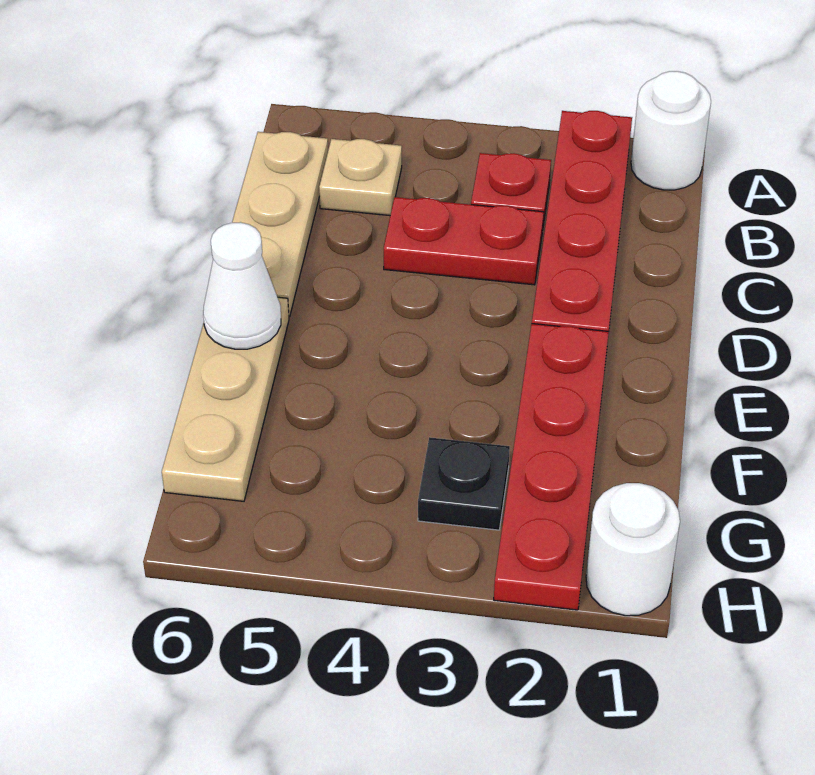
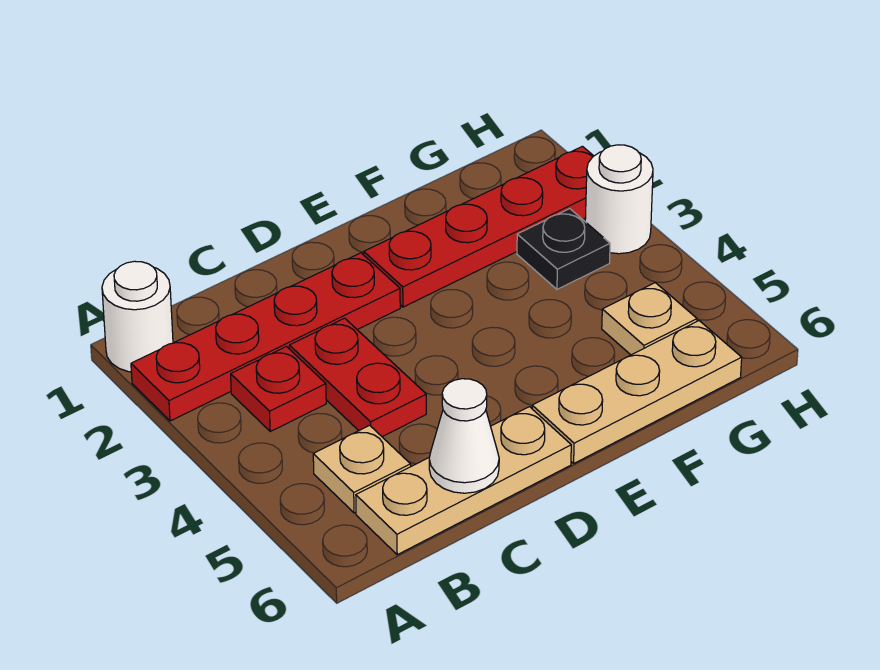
white 1x1 cone [203,222,281,349] -> white 1x1 cone moved to [429,379,499,493]
none -> tan 1x1 plate [602,283,697,355]
white 1x1 round brick [586,483,680,616] -> white 1x1 round brick moved to [585,145,653,254]

